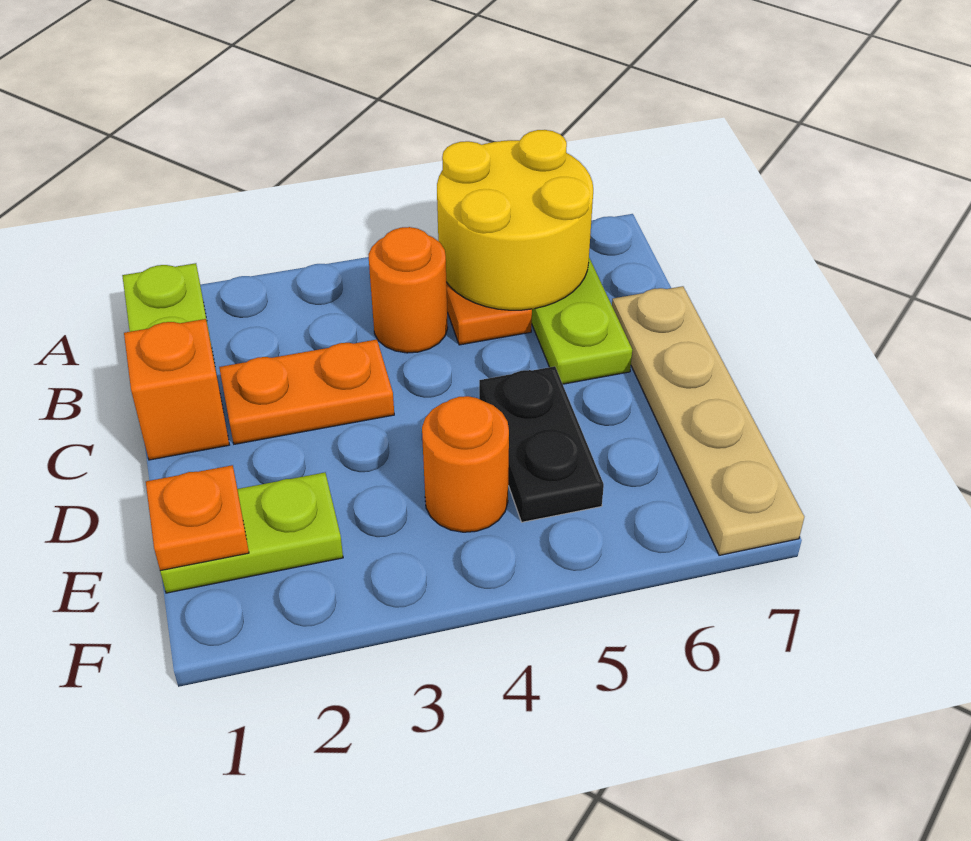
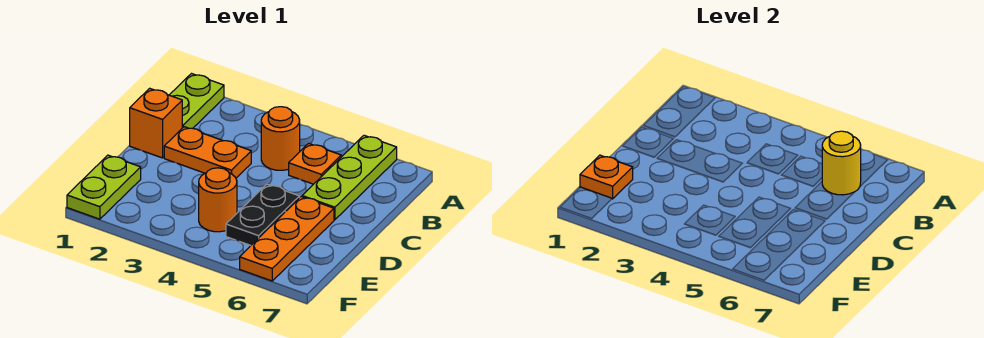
yellow 2x2 round brick [437,130,593,310] -> yellow 1x1 round brick [822,131,861,195]
tan 1x4 plate [612,286,804,555] -> none
none -> orange 1x3 plate [240,197,334,281]
lime 1x2 plate [160,472,343,593] -> lime 1x2 plate turned to [67,155,141,219]

